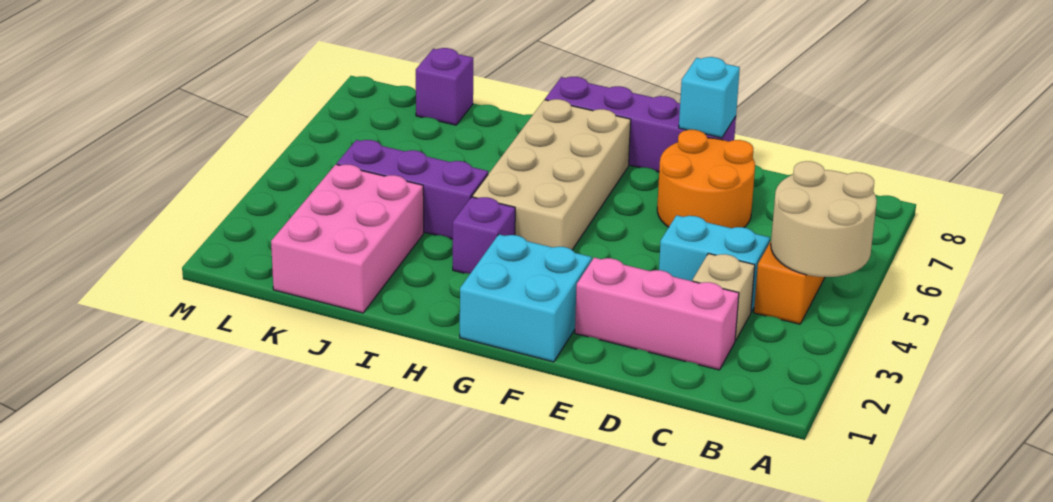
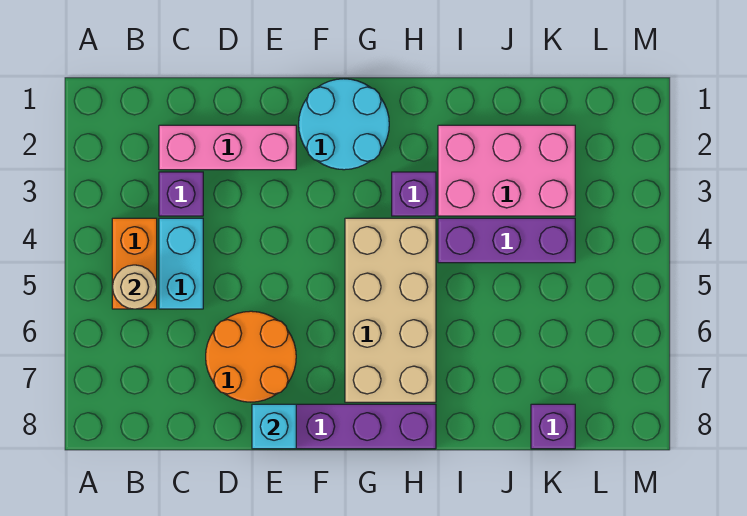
tan 2x2 round brick [771,161,877,277] -> tan 1x1 round brick [112,265,157,309]
tan 1x1 brick [692,253,755,341] -> purple 1x1 brick [159,172,203,216]
cyan 1x2 brick [659,215,770,312] -> cyan 1x2 brick turned to [159,218,203,309]
cyan 2x2 brick [460,234,592,362] -> cyan 2x2 round brick [299,79,389,170]
pink 2x3 brick [271,164,424,313] -> pink 2x3 brick turned to [438,125,575,216]

